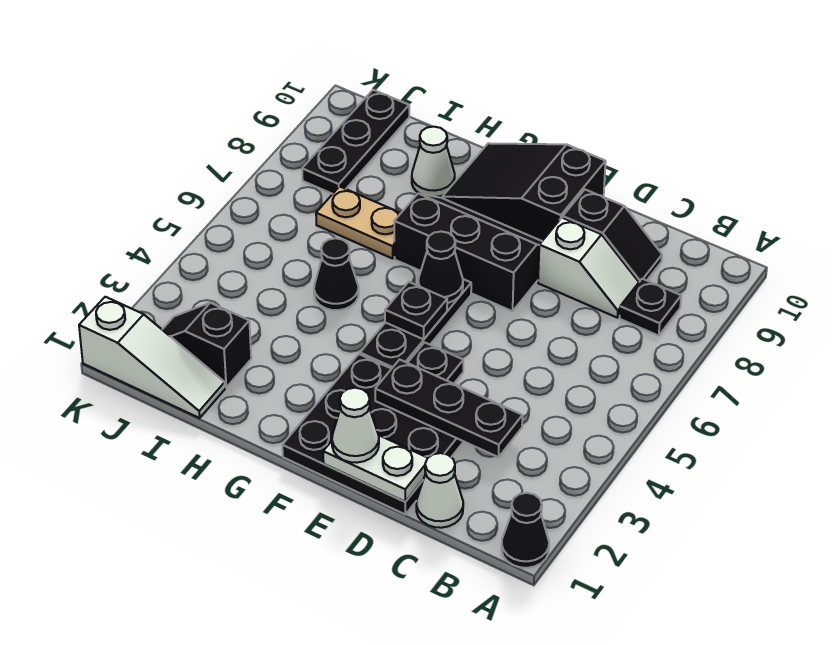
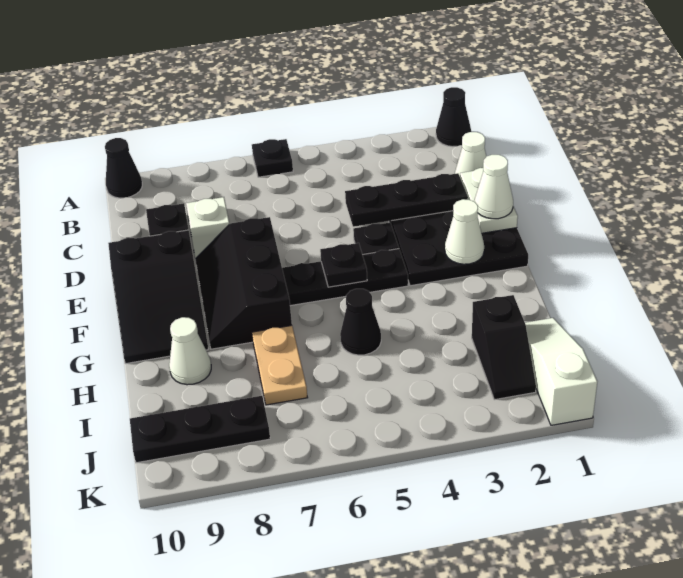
black 1x1 plate [620,279,681,336] -> black 1x1 plate moved to [252,139,293,177]
black 1x3 plate [375,360,522,457] -> black 1x3 plate turned to [345,173,468,227]
none -> white 1x1 cone [445,199,484,264]
black 1x1 cone [418,231,463,303] -> black 1x1 cone moved to [105,138,142,198]

